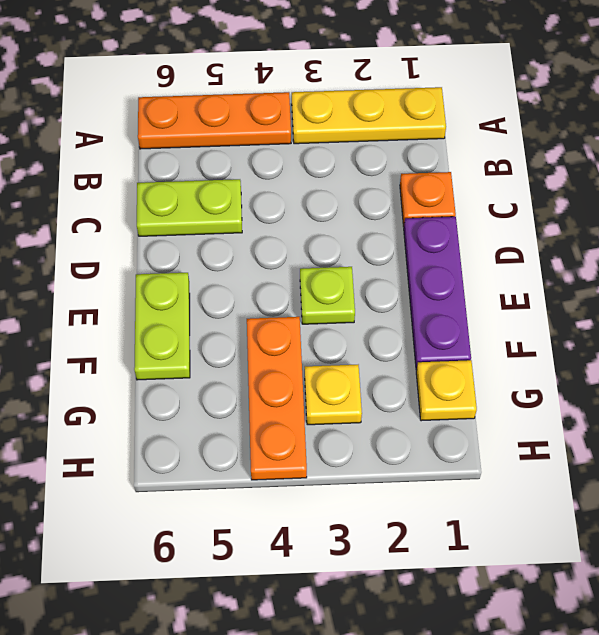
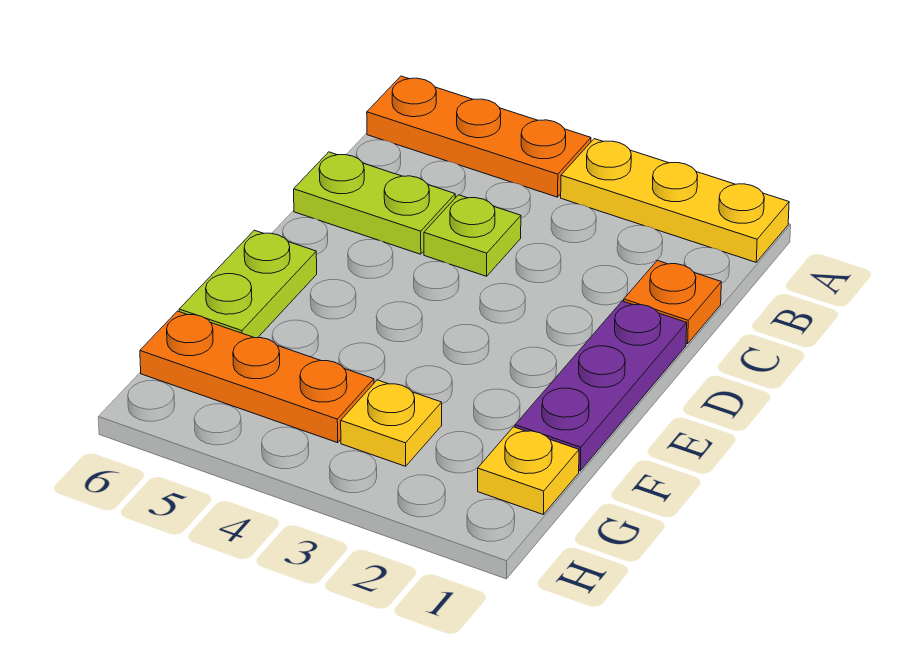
lime 1x1 plate [300,267,355,324] -> lime 1x1 plate moved to [424,195,521,276]
orange 1x3 plate [247,317,307,480] -> orange 1x3 plate turned to [140,311,374,443]

